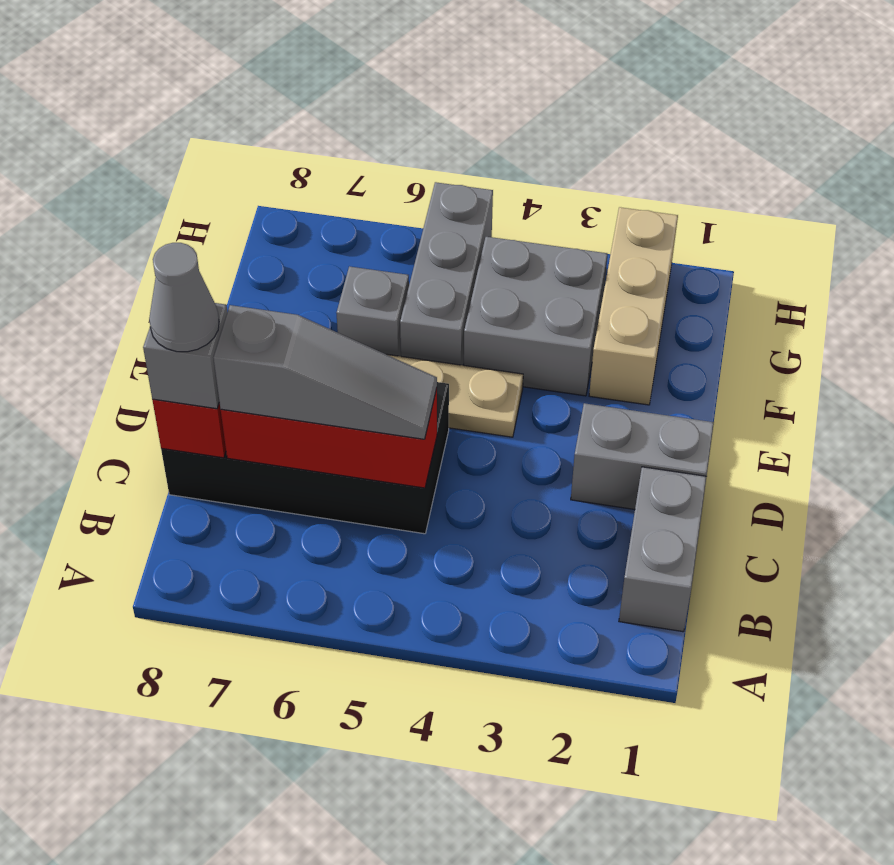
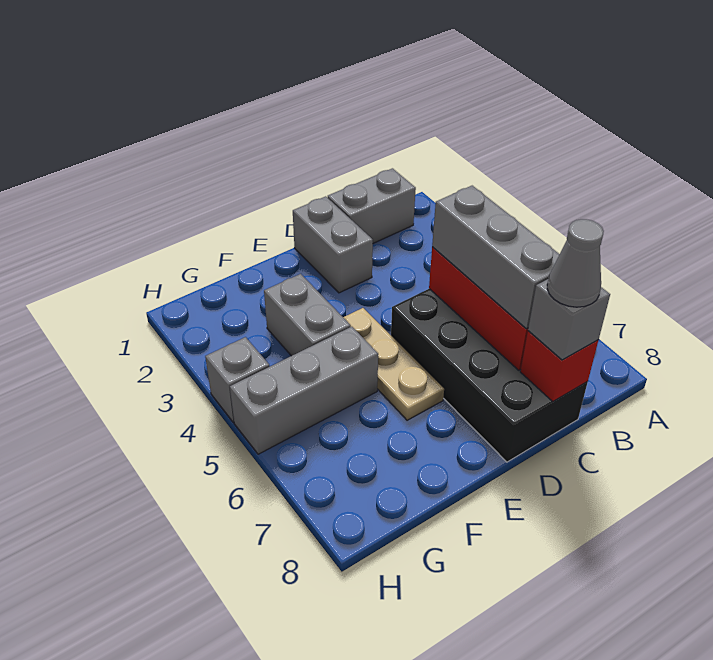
grey 1x3 slope [214,305,437,439] -> grey 1x3 brick [432,186,560,329]
tan 1x3 brick [589,207,678,405] -> none
grey 2x2 brick [464,237,607,396] -> grey 1x2 brick [264,274,351,356]
grey 1x1 brick [337,266,409,356] -> grey 1x1 brick moved to [205,337,270,423]

